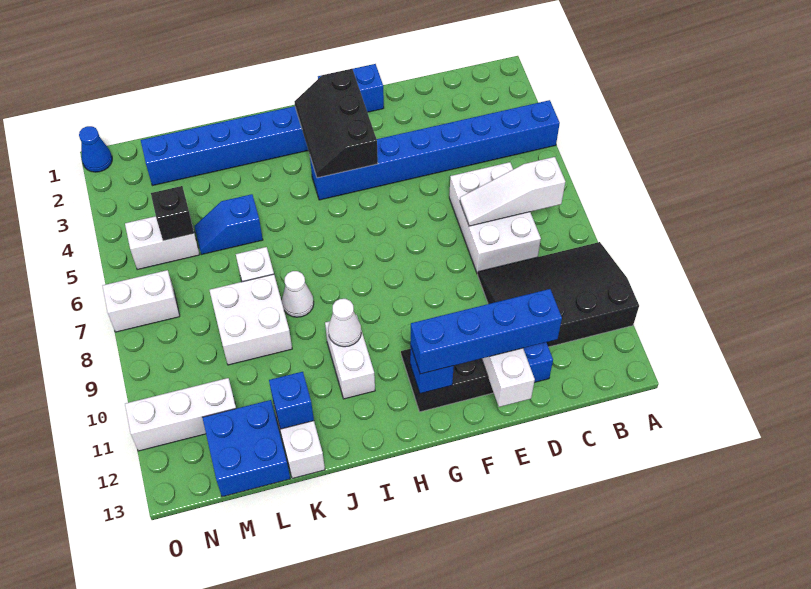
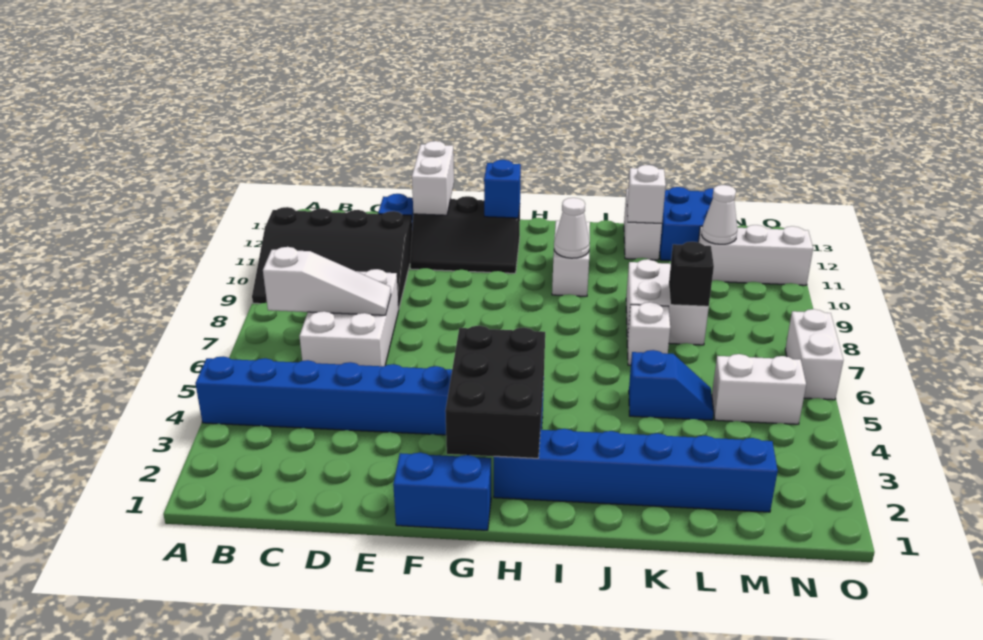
blue 1x4 brick [411,289,562,374] -> none
black 2x3 slope [294,69,378,178] -> black 2x3 brick [445,326,545,458]
white 1x1 cone [282,271,314,317] -> white 1x1 cone moved to [701,185,737,244]
blue 1x1 brick [269,372,314,429] -> white 1x1 brick [627,165,666,223]
black 1x1 brick [151,186,194,241] -> black 1x1 brick moved to [669,242,714,307]
white 1x2 brick [103,270,180,332] -> white 1x2 brick turned to [785,309,843,400]
blue 1x1 cone [79,126,112,172] -> none

